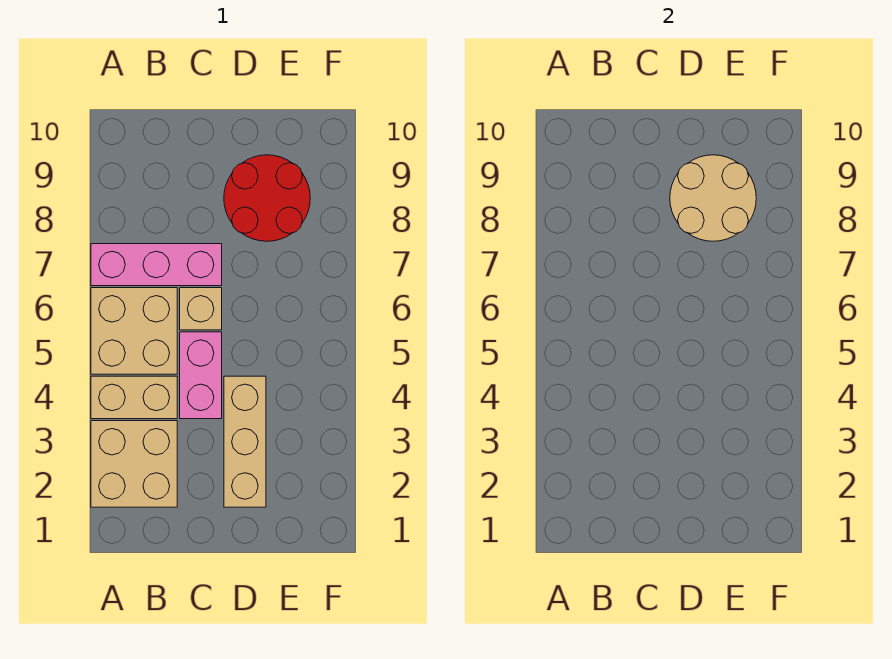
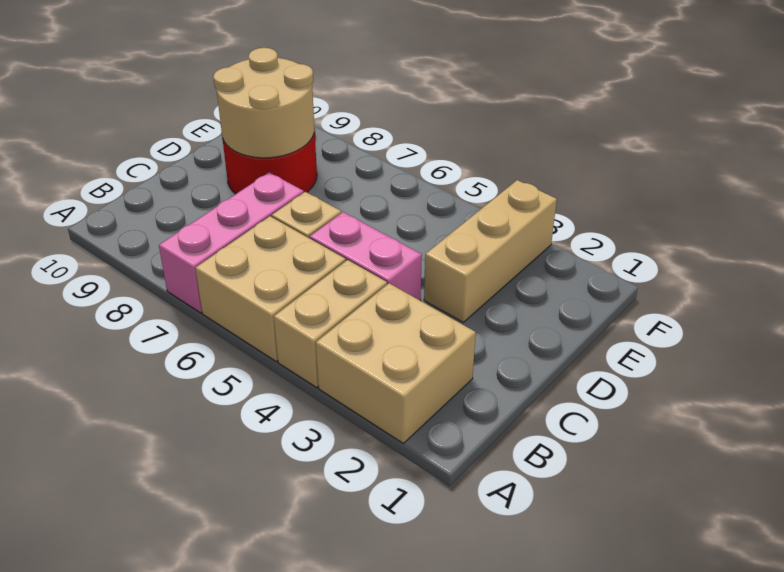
tan 1x3 brick [224,376,266,507] -> tan 1x3 brick turned to [424,180,557,322]

